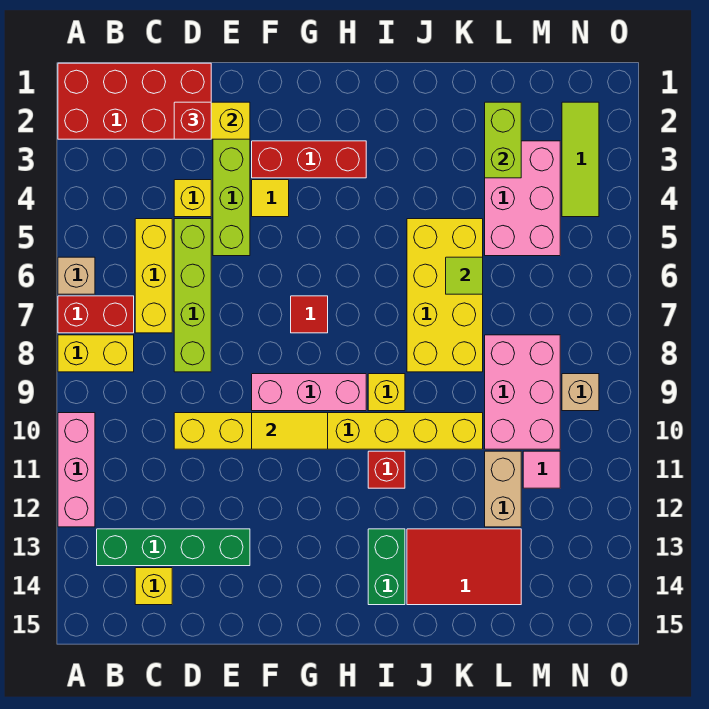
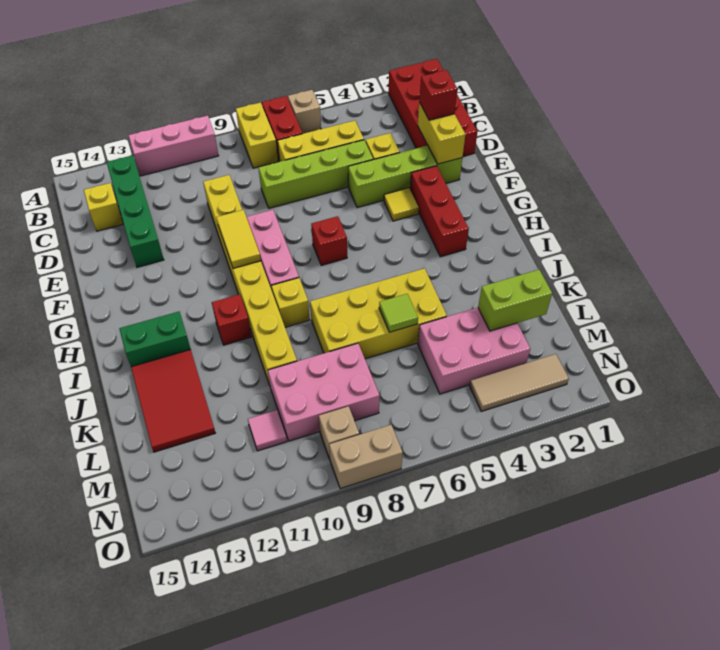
red 1x1 tile [291,296,328,333] -> red 1x1 brick [311,216,347,266]
tan 1x2 brick [485,451,521,527] -> tan 1x2 brick moved to [329,425,403,489]
lime 1x3 tile [562,102,599,217] -> tan 1x3 tile [470,354,569,411]

